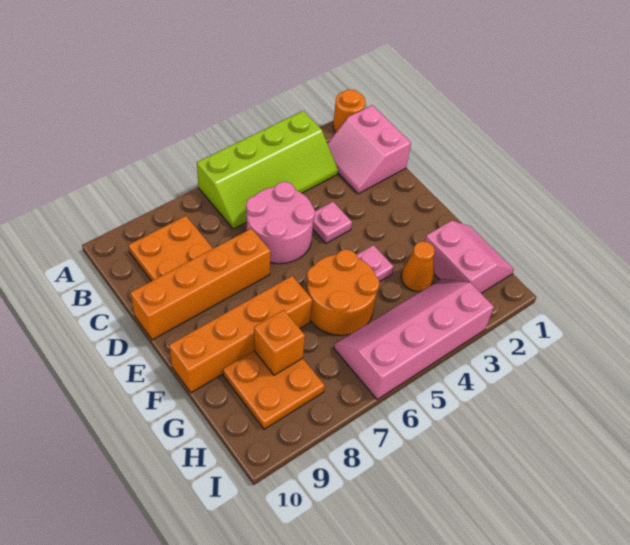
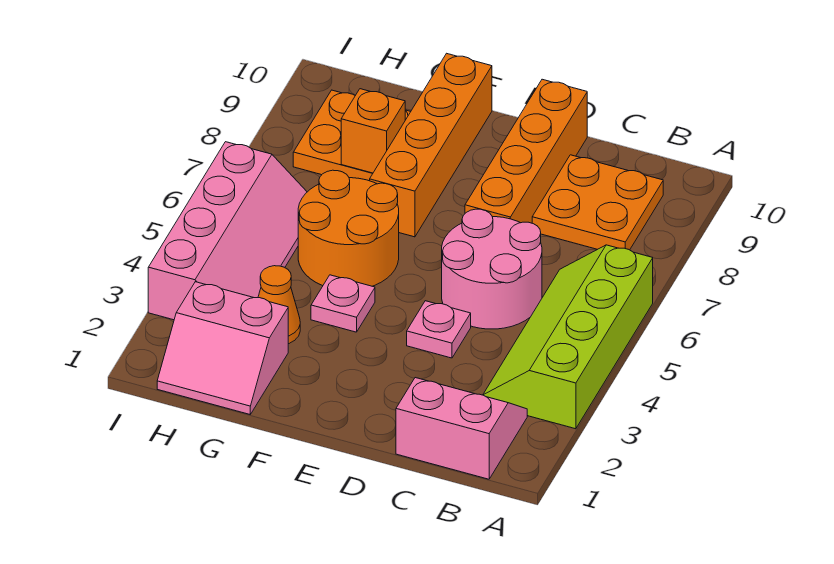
orange 1x1 round brick [333,89,365,132] -> none

